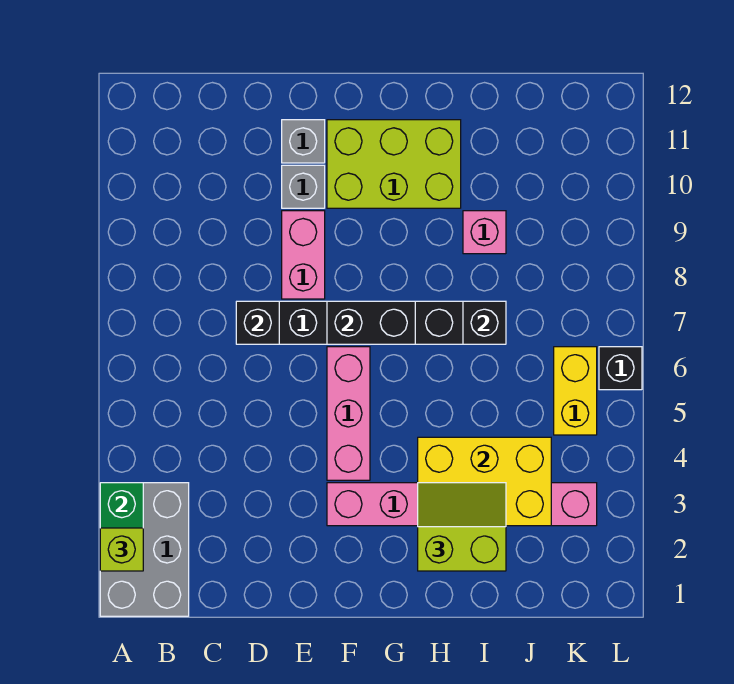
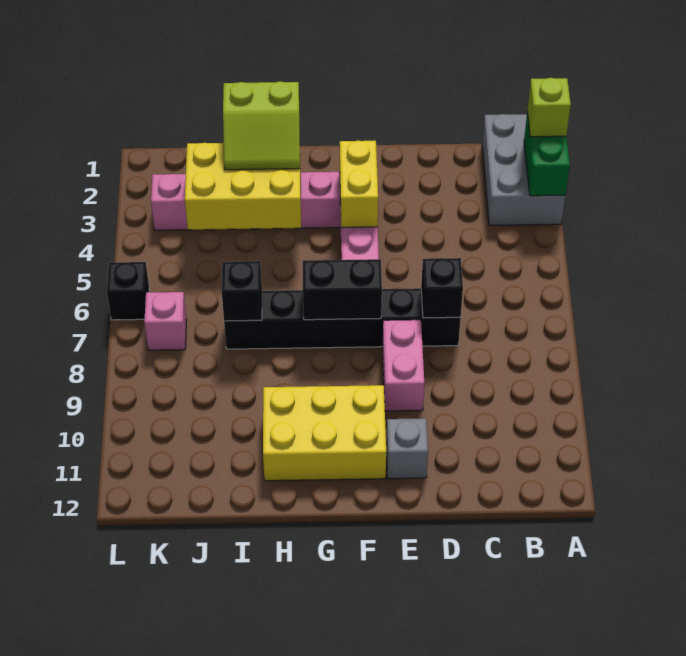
grey 1x1 brick [282,165,325,208] -> none
lime 2x3 brick [327,120,461,208] -> yellow 2x3 brick [263,385,386,481]
pink 1x1 brick [463,211,506,254] -> pink 1x1 brick moved to [144,292,187,350]
yellow 1x2 brick [554,347,597,435] -> yellow 1x2 brick moved to [340,140,378,227]

